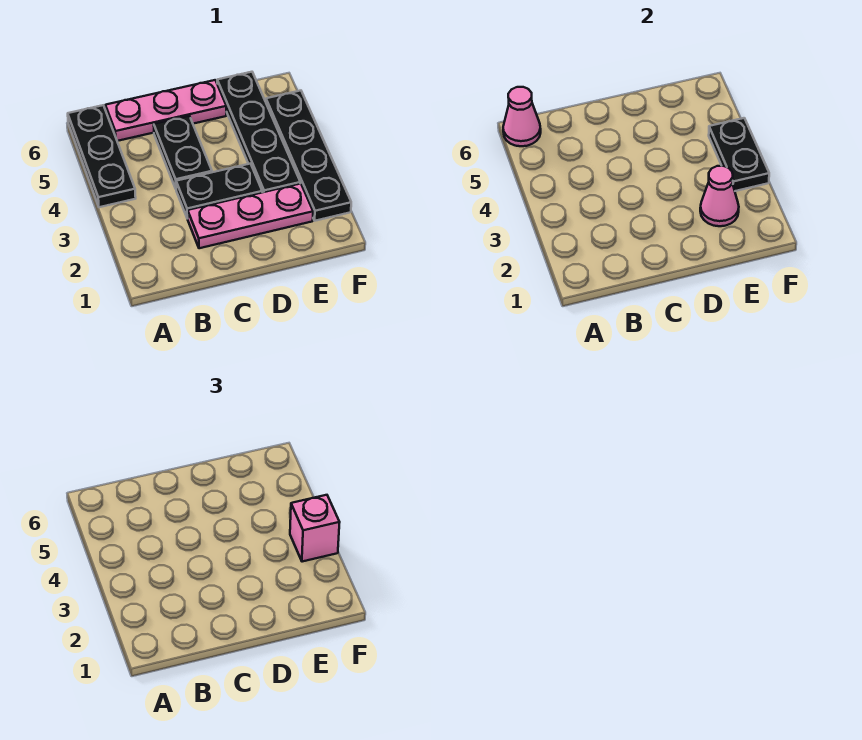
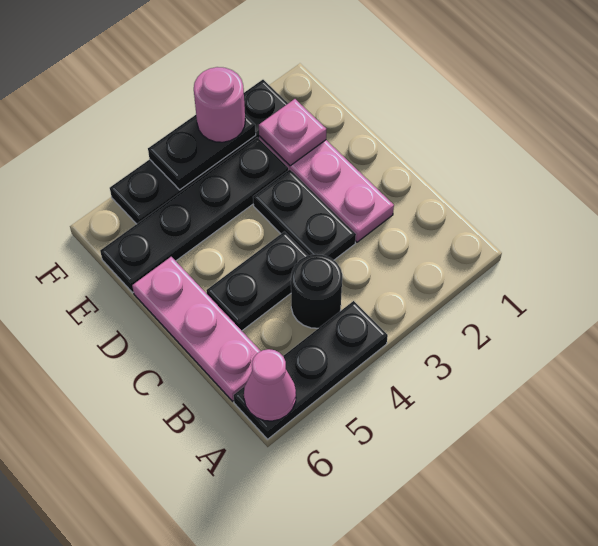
none -> black 1x1 round brick [291,254,342,328]
pink 1x1 cone [700,166,739,226] -> pink 1x1 plate [259,99,327,166]
pink 1x1 brick [290,495,340,562] -> pink 1x1 round brick [194,67,245,142]

